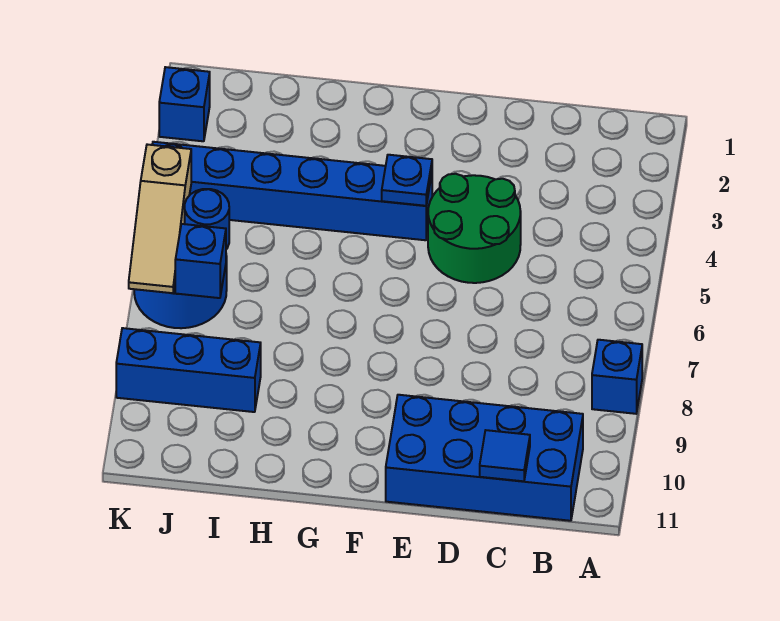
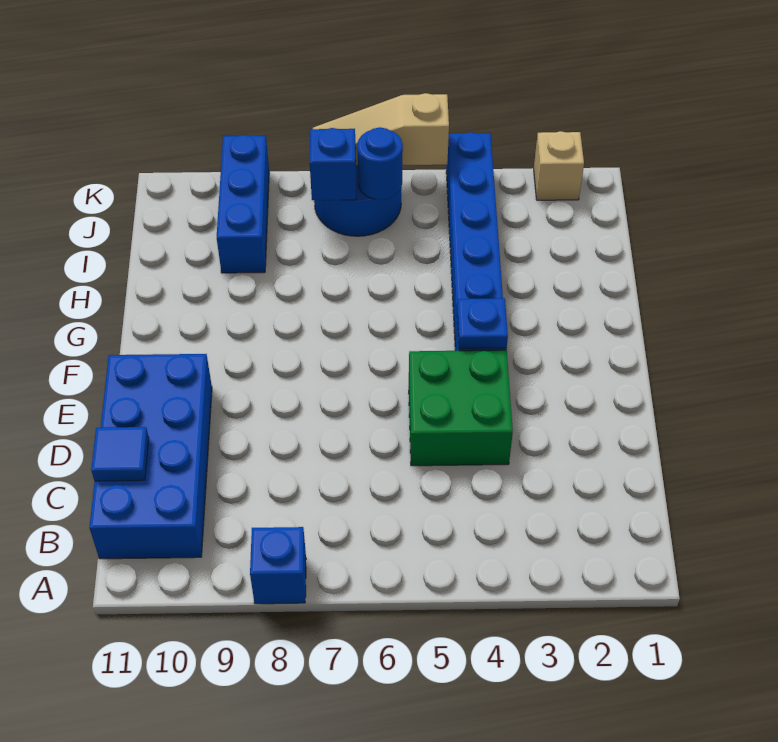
green 2x2 round brick [428,174,521,283] -> green 2x2 brick [409,350,513,466]
blue 1x1 brick [159,67,210,141] -> tan 1x1 brick [534,131,584,200]

